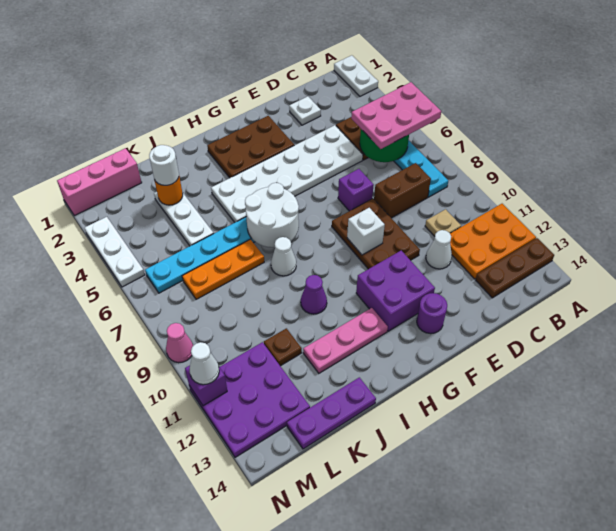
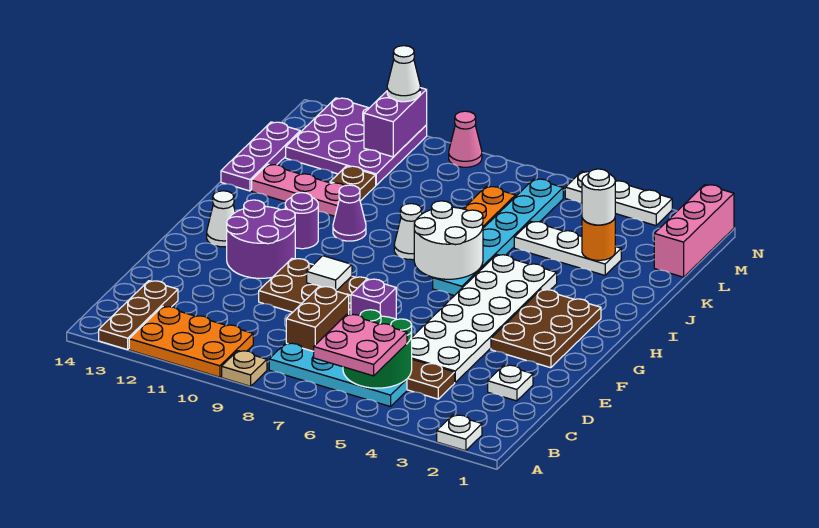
white 1x2 plate [334,55,378,96] -> white 1x1 plate [437,415,482,451]
pink 2x3 plate [351,82,441,149] -> pink 2x2 plate [314,314,407,376]
orange 2x3 plate [450,204,536,279] -> orange 2x3 plate turned to [129,306,253,377]
tan 1x1 plate [425,209,461,236] -> tan 1x1 plate moved to [222,351,267,386]
white 1x1 cone [426,230,452,269] -> white 1x1 cone moved to [207,191,235,247]
white 1x1 brick [347,208,385,255] -> white 1x1 tile [307,256,352,291]
purple 2x2 brick [356,251,435,331] -> purple 2x2 round brick [227,200,295,278]
purple 1x1 round brick [417,293,447,334] -> purple 1x1 round brick moved to [285,193,318,249]
pink 1x3 plate [303,308,388,373] -> pink 1x3 plate turned to [252,164,344,216]
purple 1x1 brick [185,365,227,406] -> purple 1x2 brick [364,88,427,157]

